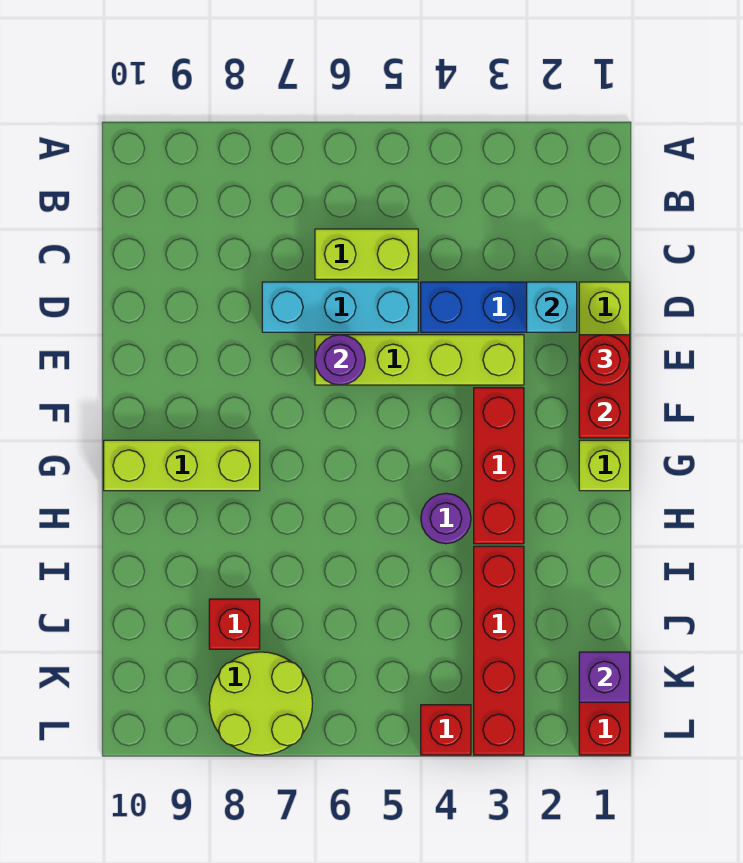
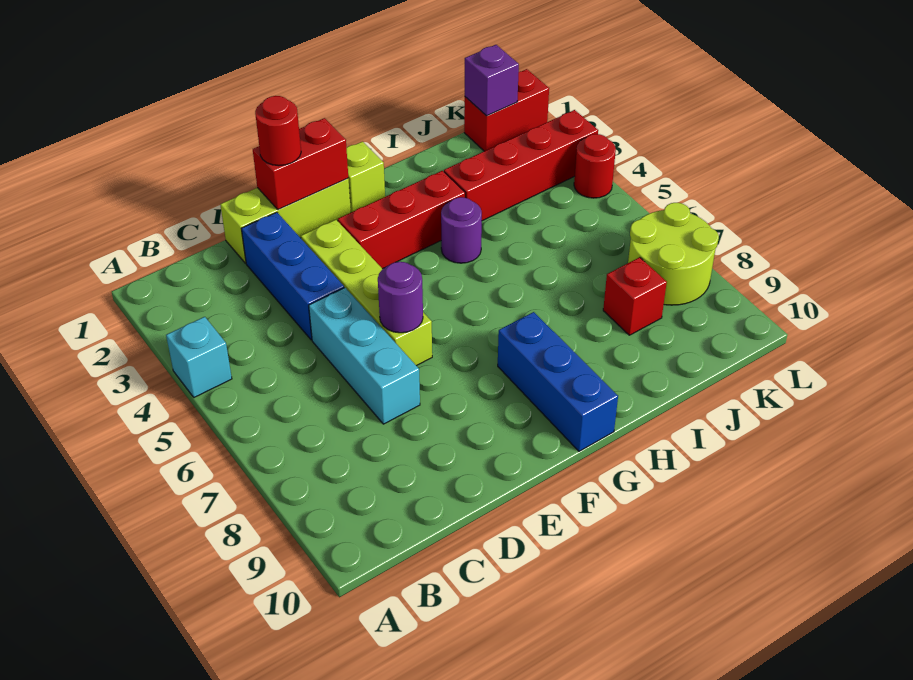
lime 1x2 brick [315,229,418,279] -> none
cyan 1x1 brick [527,282,577,332] -> cyan 1x1 brick moved to [166,317,232,397]
lime 1x3 brick [104,440,260,491] -> blue 1x3 brick [498,312,618,451]
red 1x1 brick [421,705,471,755] -> red 1x1 round brick [574,134,616,198]

